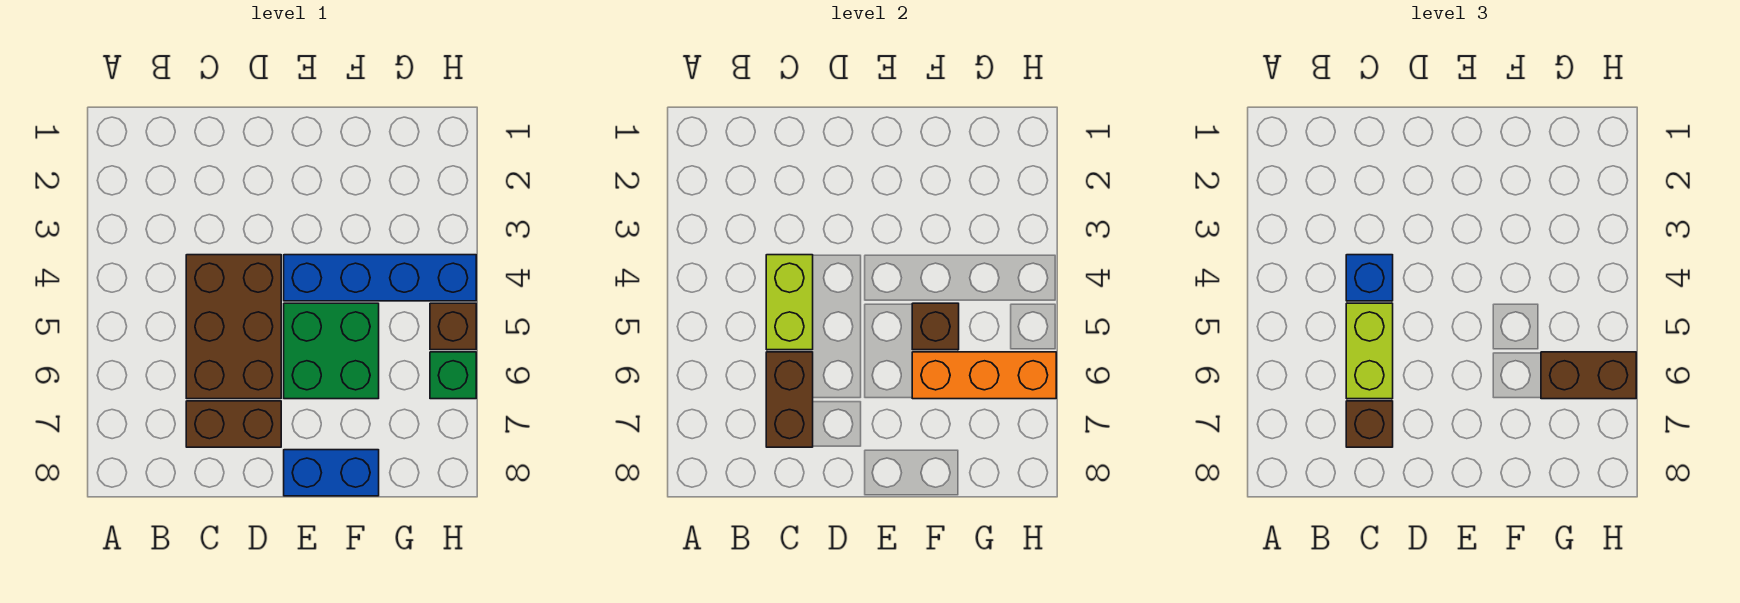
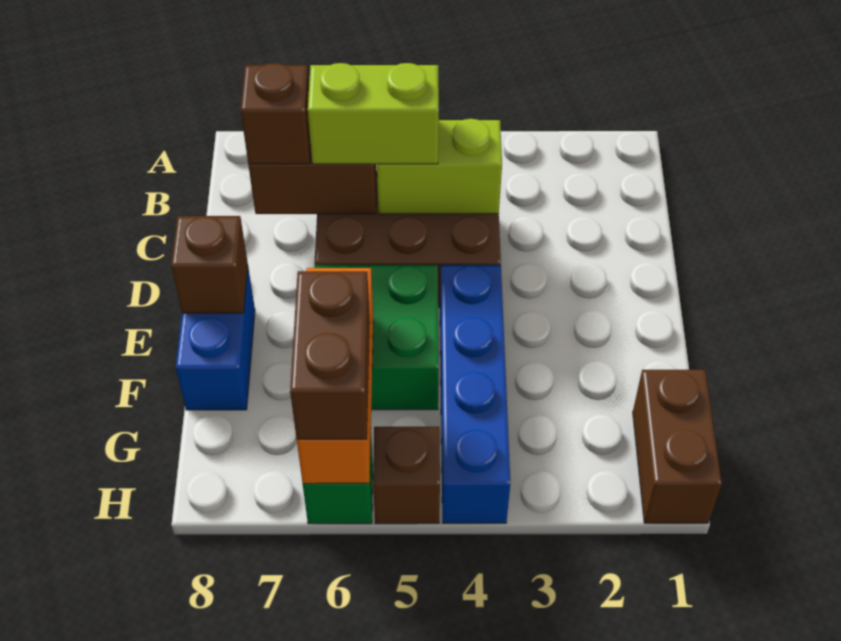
blue 1x1 brick [1346,255,1393,301] -> none
brown 1x2 brick [186,401,281,447] -> brown 1x2 brick moved to [633,370,722,523]
brown 1x1 brick [912,303,959,350] -> brown 1x1 brick moved to [171,216,248,313]

